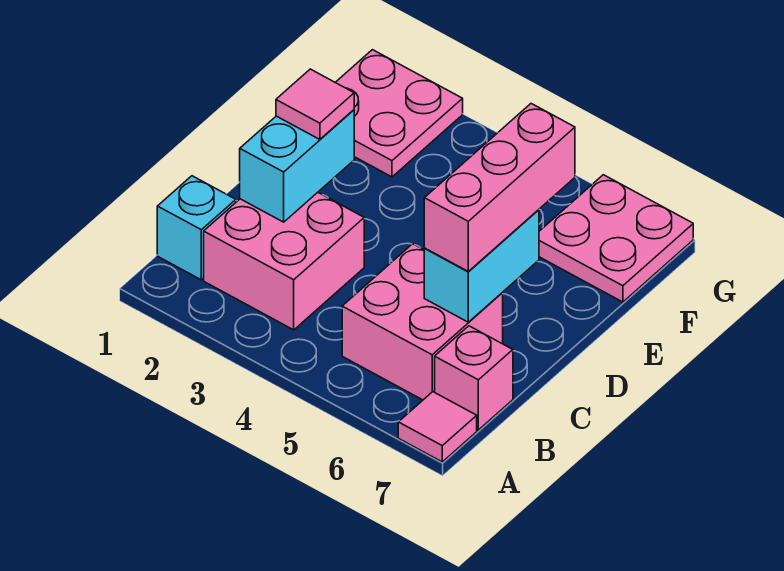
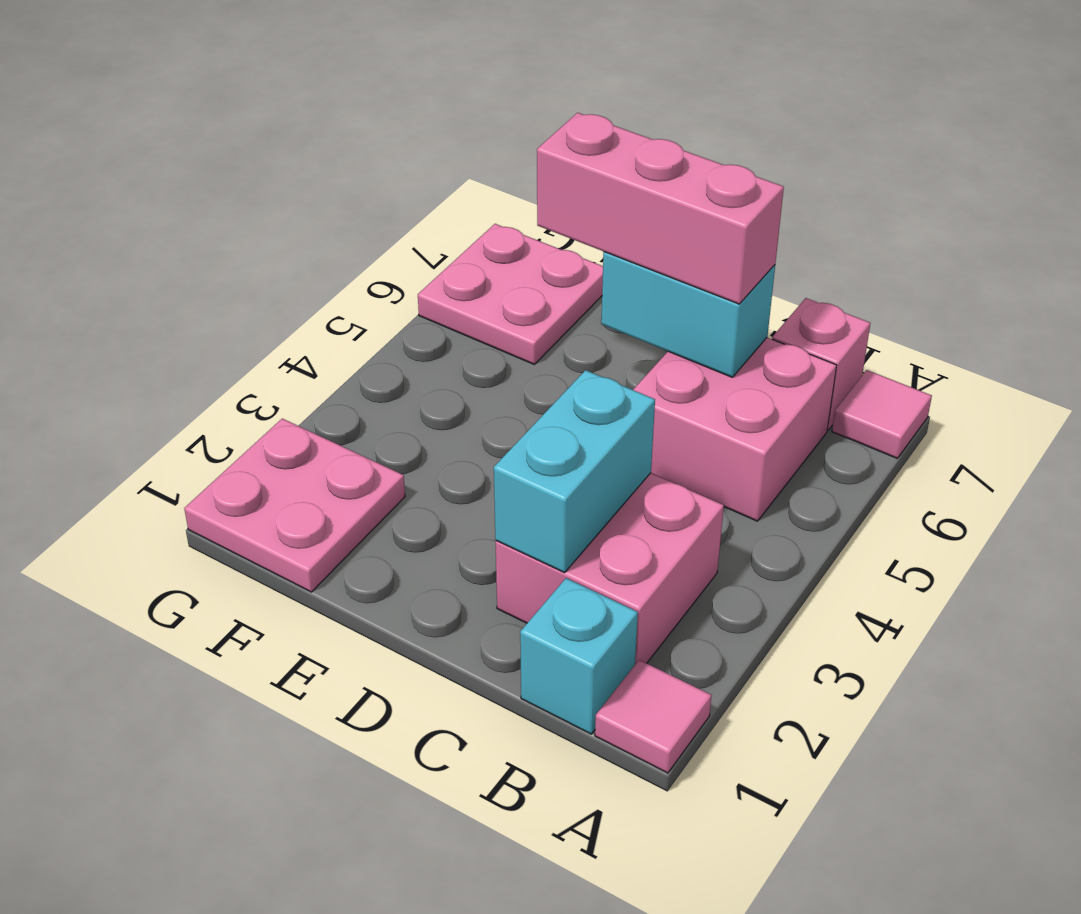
cyan 1x2 brick [240,110,354,222] -> cyan 1x2 brick turned to [494,370,655,573]
pink 1x1 tile [276,69,354,139] -> pink 1x1 tile moved to [595,660,712,773]

